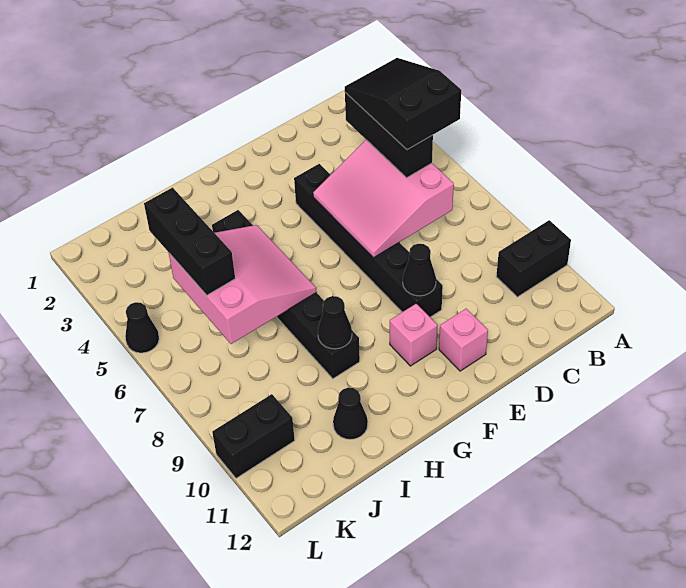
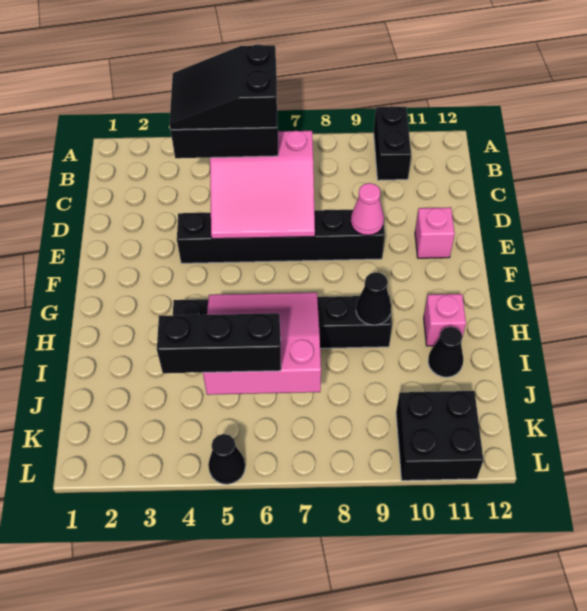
black 1x1 cone [403,244,436,296] -> pink 1x1 cone [351,183,384,235]
pink 1x1 brick [390,304,438,366] -> pink 1x1 brick moved to [424,294,466,346]
black 1x2 brick [212,394,295,478] -> black 2x2 brick [396,391,483,481]

